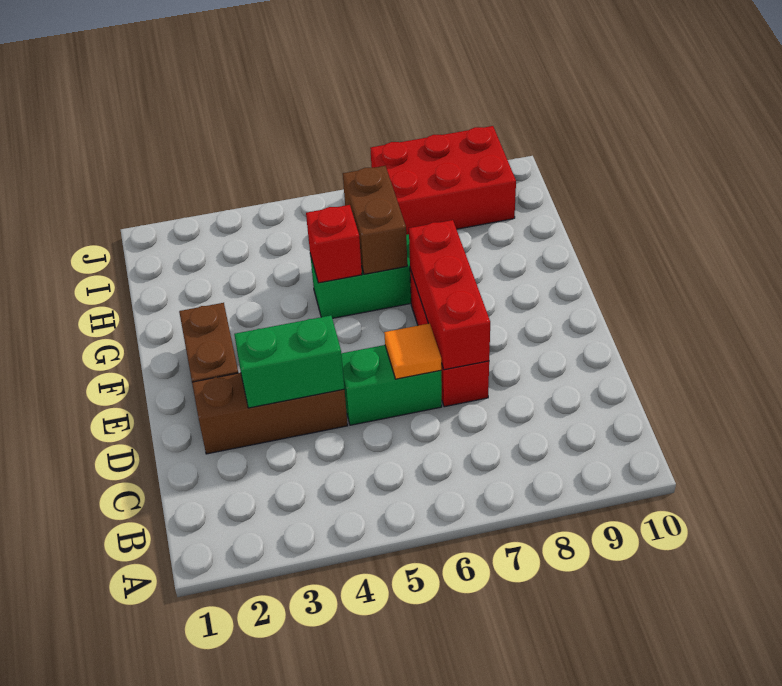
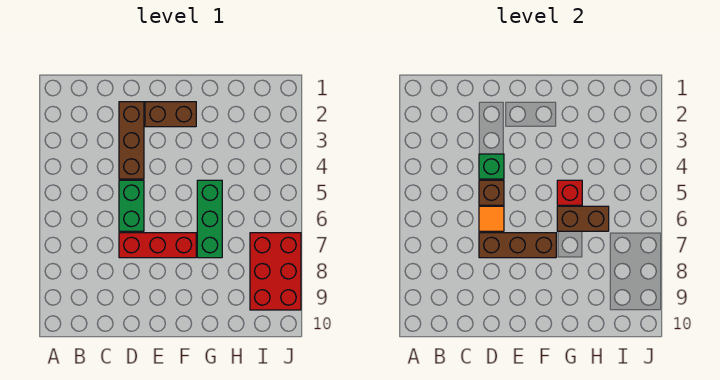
green 1x2 brick [234,315,344,408] -> green 1x1 brick [479,154,504,179]
none -> brown 1x1 brick [479,180,504,205]
red 1x3 brick [409,220,490,370] -> brown 1x3 brick [479,233,556,258]

